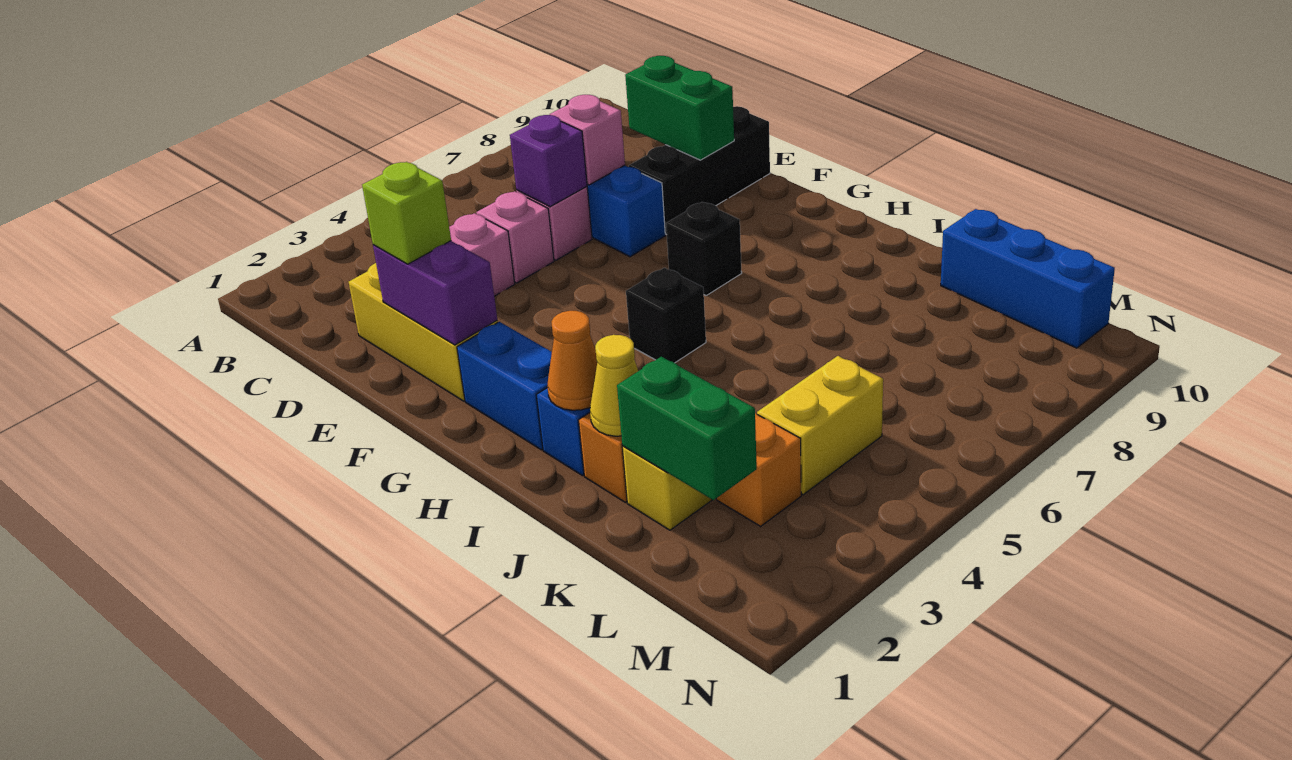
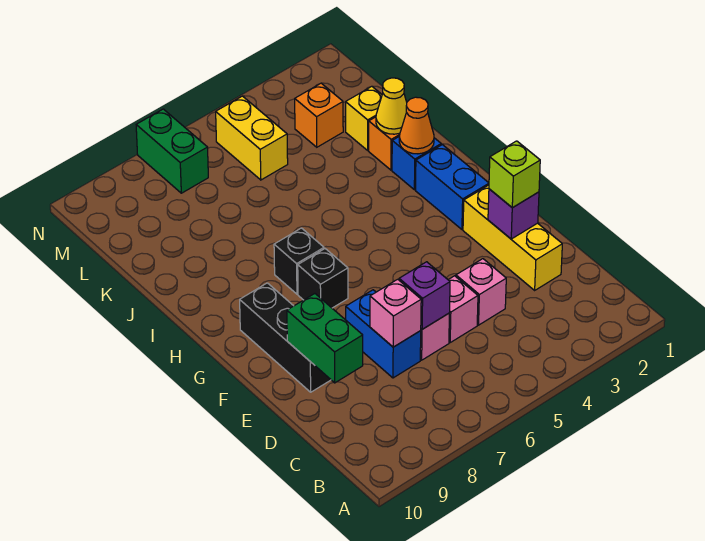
purple 1x2 brick [373,241,497,345] -> purple 1x1 brick [488,189,539,239]
black 1x3 brick [629,106,770,235] -> black 1x3 brick turned to [240,283,331,392]
black 1x1 brick [626,268,706,363] -> black 1x1 brick moved to [274,228,324,294]
green 1x2 brick [617,357,757,500] -> green 1x2 brick moved to [136,109,208,193]
blue 1x3 brick [941,209,1115,348] -> none
yellow 1x2 brick [757,356,883,495] -> yellow 1x2 brick turned to [216,96,288,180]

